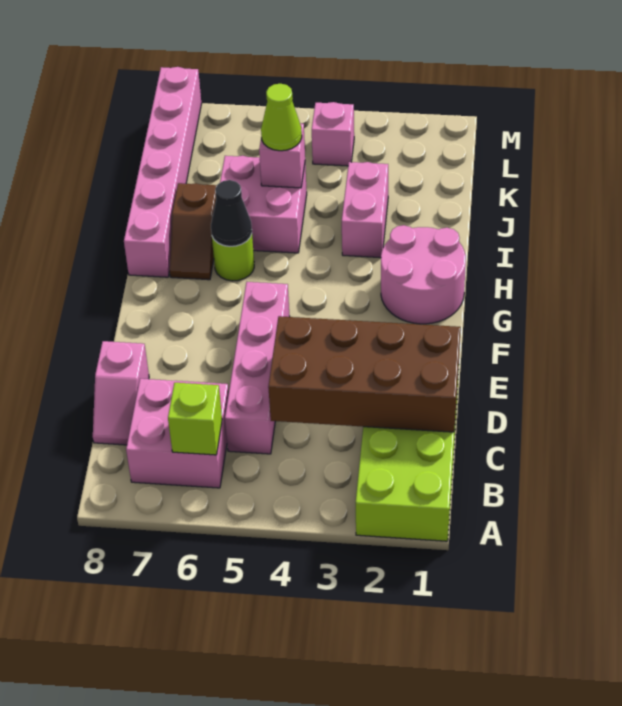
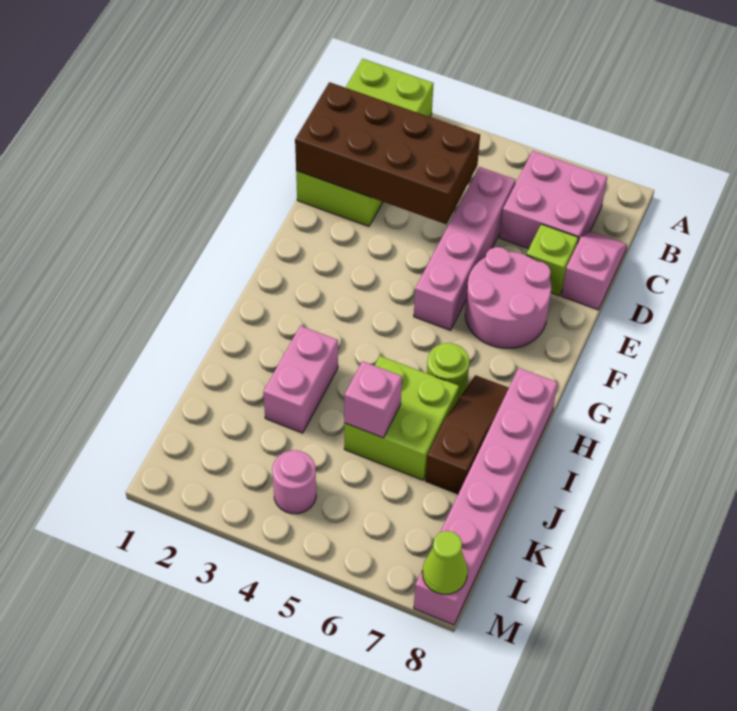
lime 1x1 brick [168,383,222,455] -> lime 1x1 brick moved to [526,224,578,296]
pink 2x2 round brick [381,225,466,324] -> pink 2x2 round brick moved to [465,247,551,348]
black 1x1 cone [211,180,252,246] -> none
brown 1x2 slope [170,183,217,280] -> brown 1x3 slope [425,375,509,494]
pink 2x2 brick [220,156,307,253] -> lime 2x2 brick [344,356,459,480]
lime 1x1 cone [261,84,302,151] -> lime 1x1 cone moved to [422,531,468,594]
pink 1x1 brick [312,102,354,166] -> pink 1x1 round brick [272,450,316,514]

